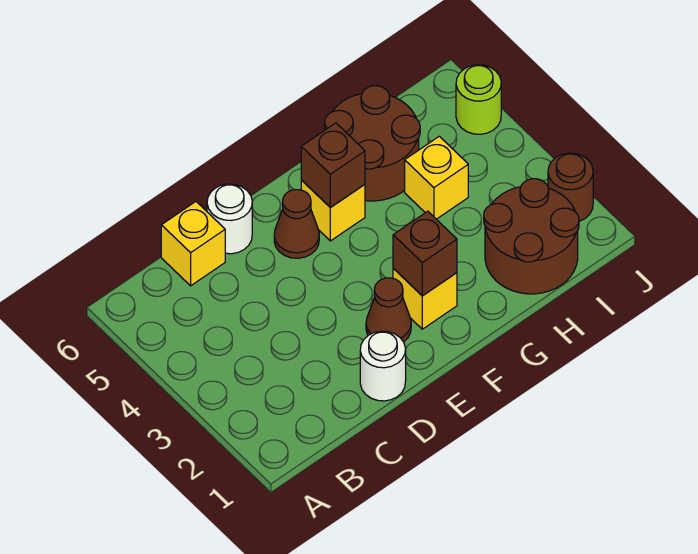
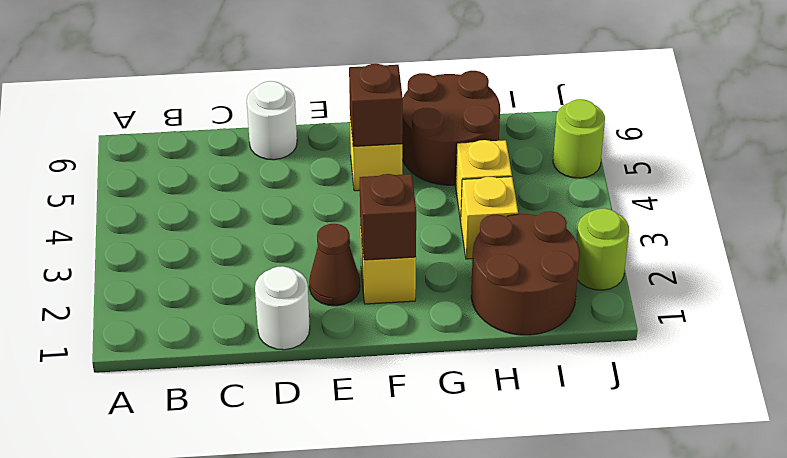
yellow 1x1 brick [161,202,225,286] -> yellow 1x1 brick moved to [460,177,518,259]
brown 1x1 cone [274,190,319,258] -> none
brown 1x1 round brick [548,153,593,221] -> lime 1x1 round brick [577,208,629,290]

